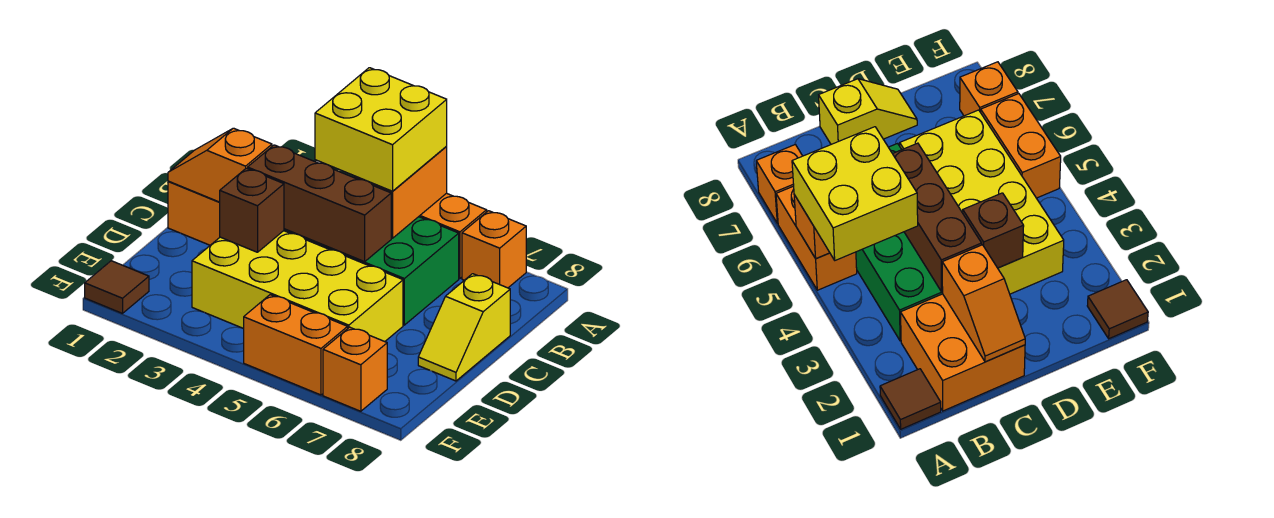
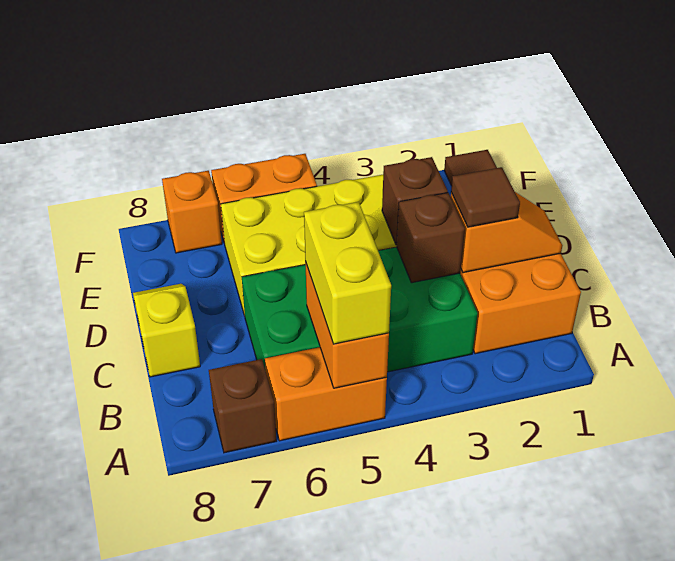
brown 1x1 tile [880,369,941,429] -> brown 1x1 tile moved to [451,167,520,227]
yellow 2x2 brick [315,68,447,191] -> yellow 1x2 brick [304,202,391,344]
orange 1x1 brick [462,211,526,288] -> brown 1x1 brick [209,359,277,453]
brown 1x3 brick [248,145,391,262] -> brown 1x1 brick [397,193,465,283]

